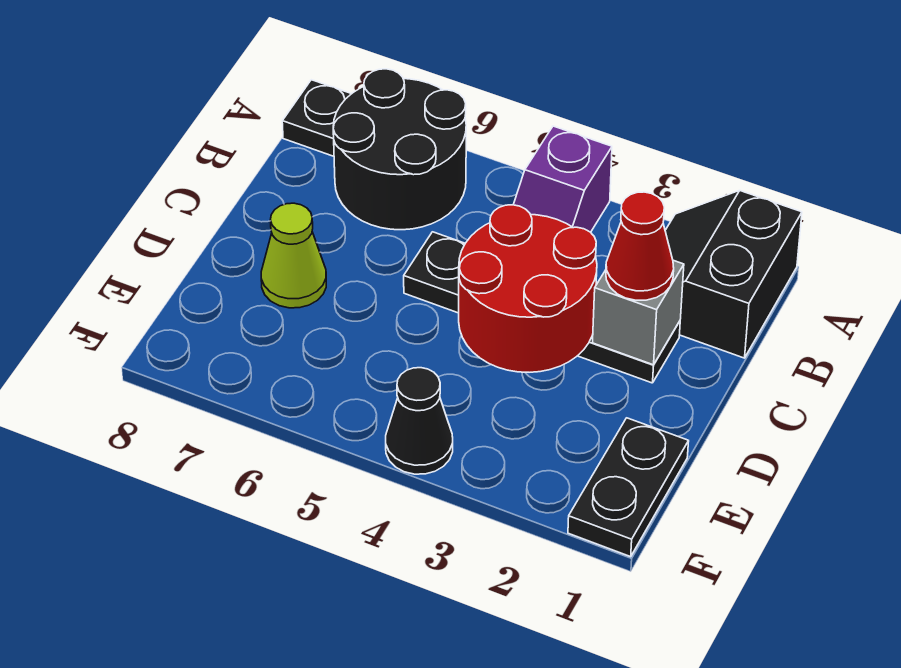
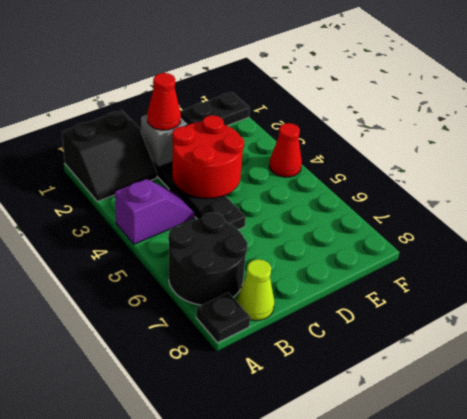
lime 1x1 cone [261,203,326,308] -> lime 1x1 cone moved to [237,259,274,321]
black 1x1 cone [386,368,453,474] -> red 1x1 cone [269,123,302,177]

